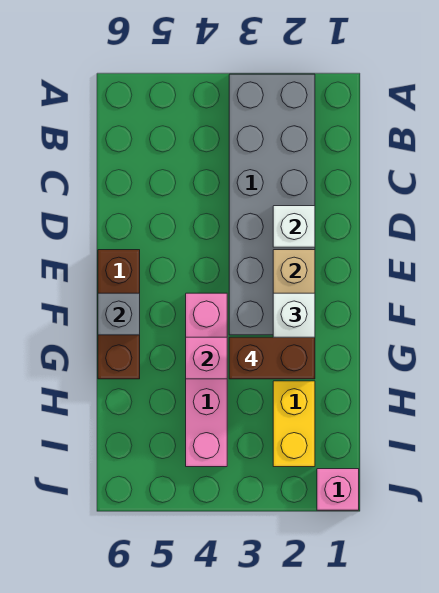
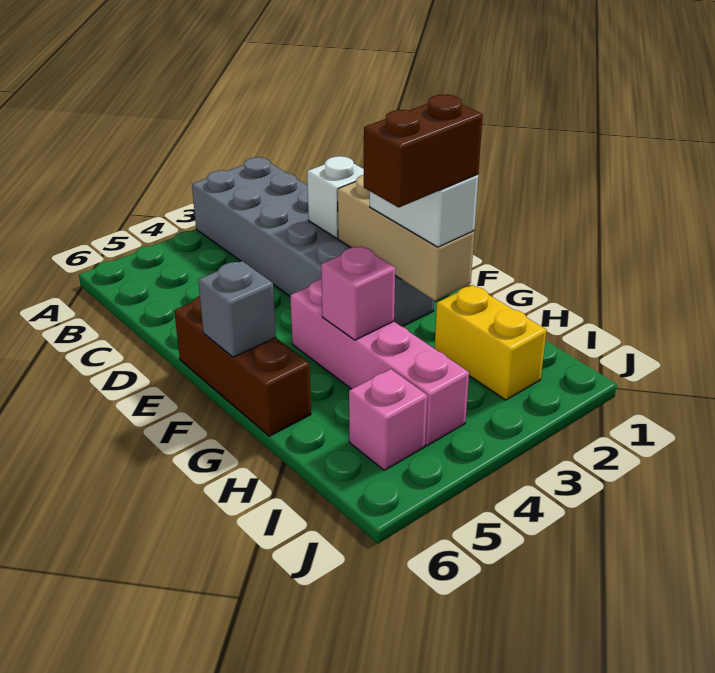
pink 1x1 brick [317,469,359,510] -> pink 1x1 brick moved to [349,369,427,470]

